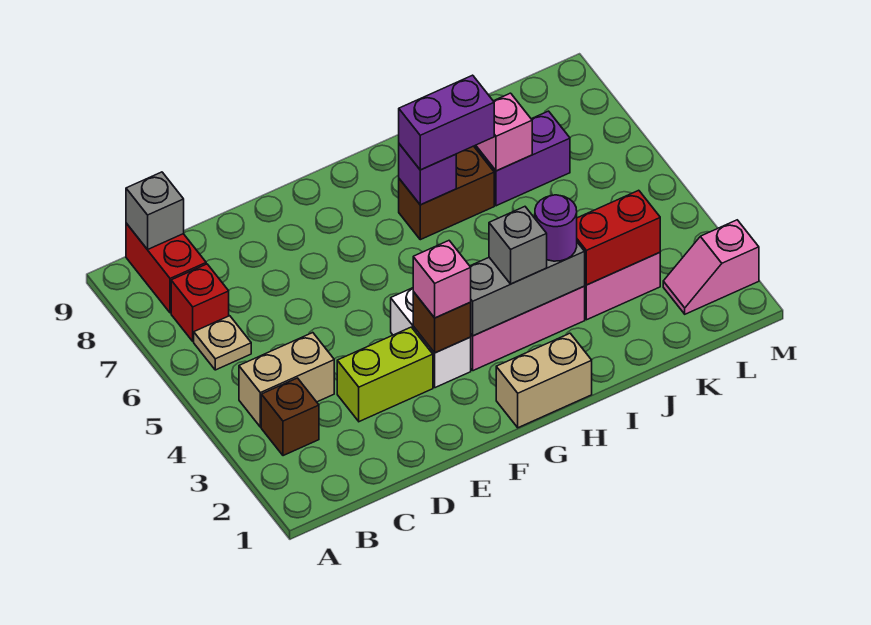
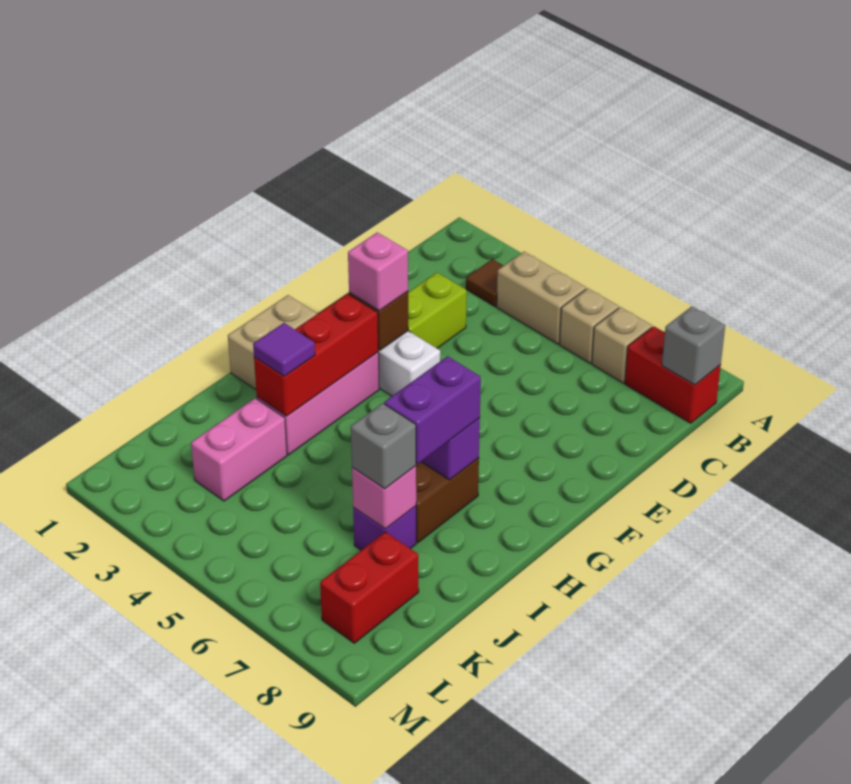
brown 1x1 brick [261,378,319,456] -> brown 1x1 tile [466,259,504,307]
tan 1x2 brick [239,333,334,427] -> tan 1x2 brick turned to [497,252,586,344]
tan 1x1 plate [194,316,251,370] -> tan 1x1 brick [560,288,619,363]
red 1x1 brick [171,264,229,341] -> tan 1x1 brick [592,307,652,383]
grey 1x3 brick [470,242,585,336] -> red 1x3 brick [254,294,378,416]
grey 1x1 brick [489,207,547,284] -> grey 1x1 brick moved to [351,403,416,489]
purple 1x1 round brick [535,195,577,261] -> purple 1x1 tile [253,323,315,376]
red 1x2 brick [577,190,660,285] -> red 1x2 brick moved to [320,532,419,643]
purple 1x2 brick [475,111,570,206] -> purple 1x1 brick [353,506,416,550]
pink 1x2 slope [663,220,759,314] -> none

